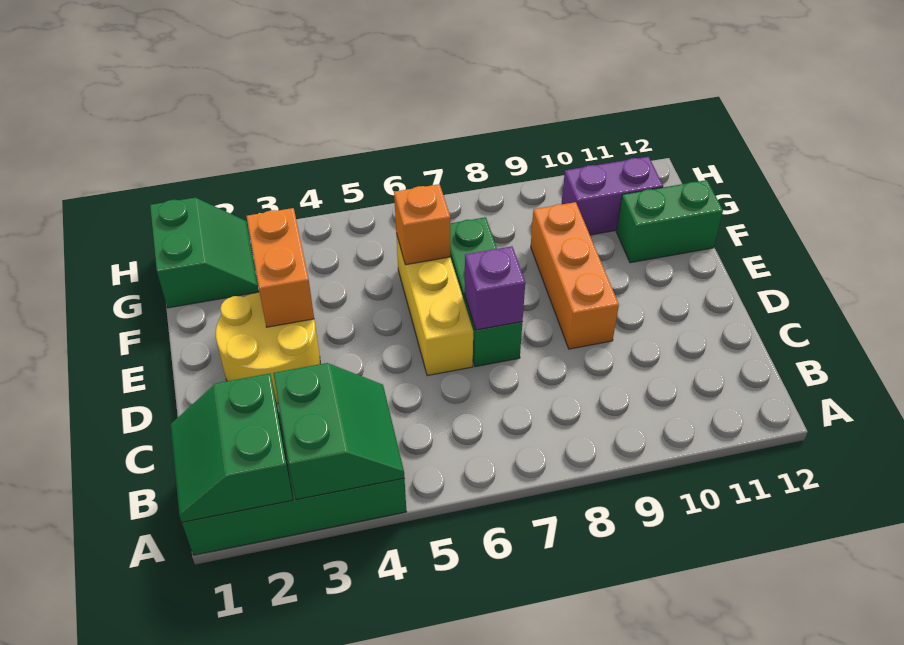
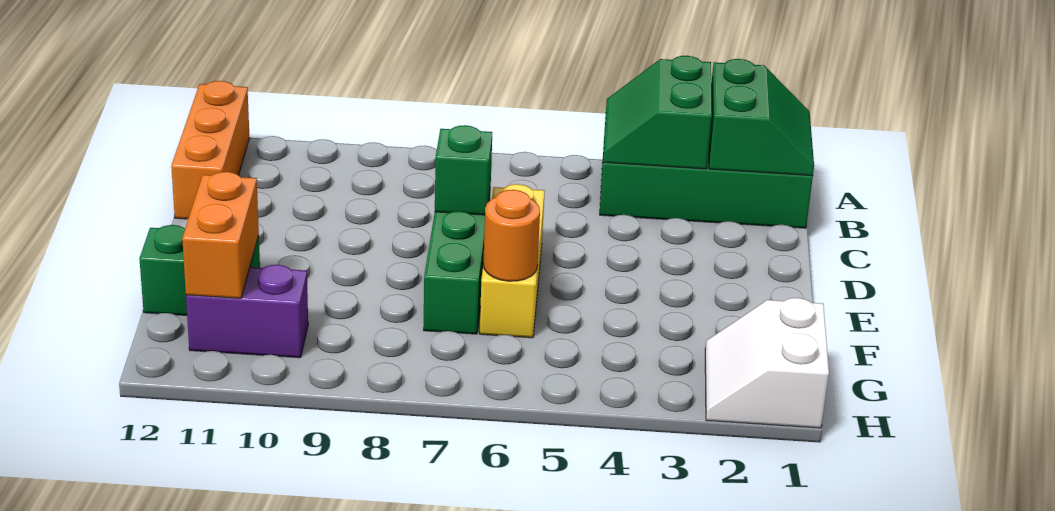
yellow 2x2 round brick [216,292,320,403] -> none
purple 1x1 brick [464,246,525,330] -> green 1x1 brick [435,125,492,215]
orange 1x3 brick [531,202,619,349] -> orange 1x3 brick moved to [171,81,250,219]
orange 1x2 brick [247,208,314,327] -> orange 1x2 brick moved to [182,172,259,298]
orange 1x1 brick [394,184,450,265] -> orange 1x1 round brick [483,190,540,281]
green 2x2 slope [150,198,259,308] -> white 2x2 slope [705,298,829,428]

